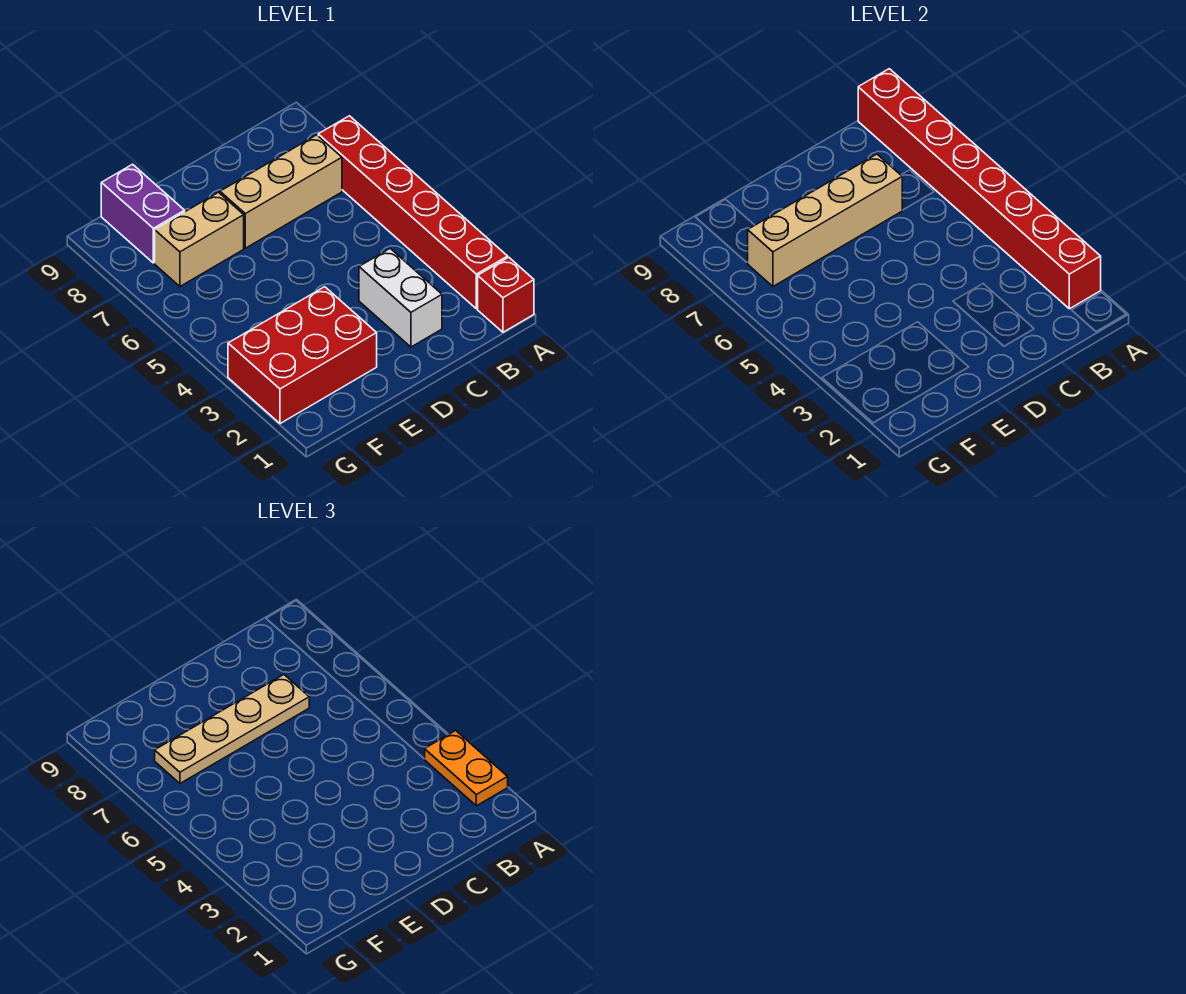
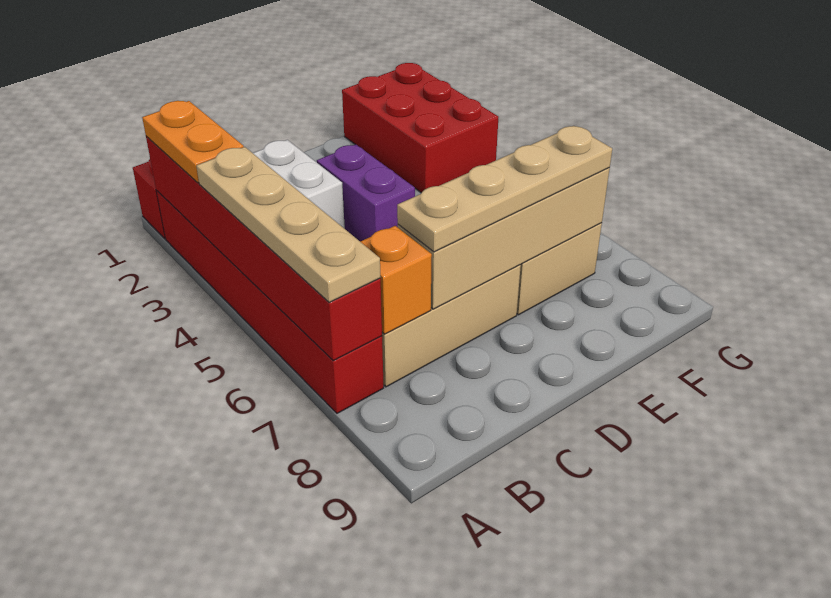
red 1x8 brick [858,69,1101,309] -> red 1x6 brick [146,136,382,361]
none -> tan 1x4 plate [196,147,381,303]
none -> orange 1x1 brick [360,226,432,334]
red 2x3 brick [228,287,377,424] -> red 2x3 brick turned to [342,63,498,193]
purple 1x2 brick [101,164,185,263] -> purple 1x2 brick moved to [317,145,415,241]

